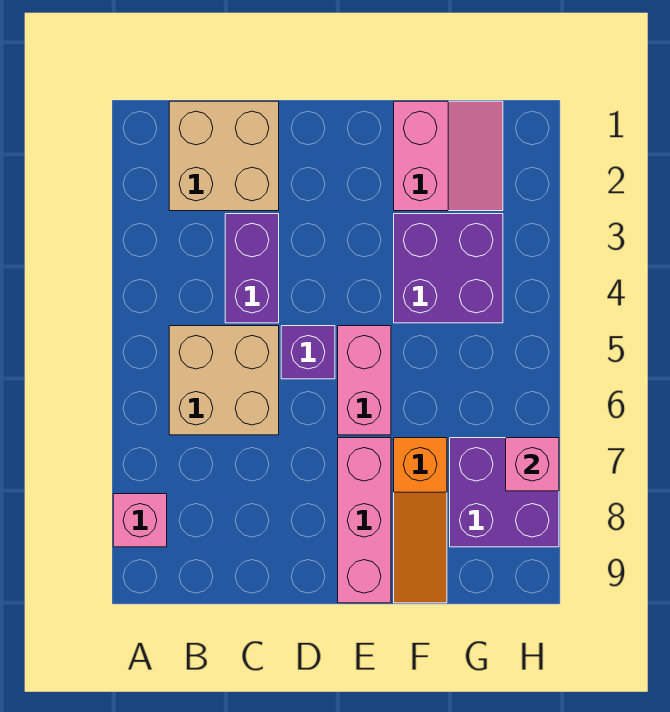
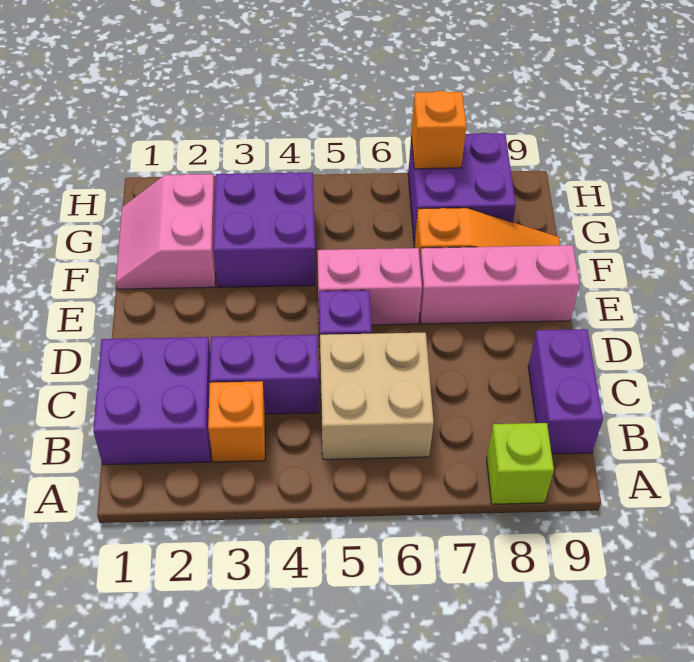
pink 1x1 brick [113,494,167,547] -> lime 1x1 brick [487,423,554,504]
tan 2x2 brick [169,101,279,211] -> purple 2x2 brick [93,337,211,465]
none -> orange 1x1 brick [208,381,265,462]
none -> purple 1x2 brick [528,329,603,454]
pink 2x2 slope [394,101,503,211] -> pink 2x2 slope turned to [116,174,216,289]
pink 1x1 brick [506,438,559,491] -> orange 1x1 brick [411,91,466,169]

